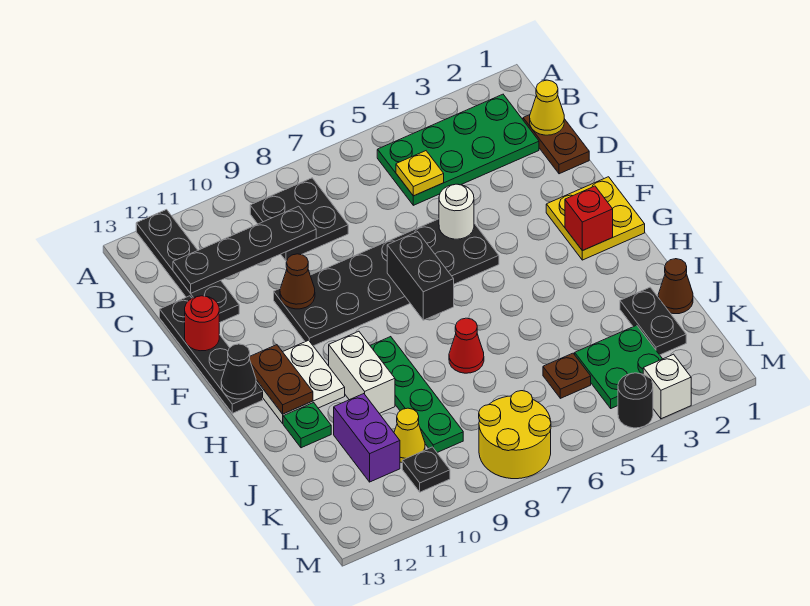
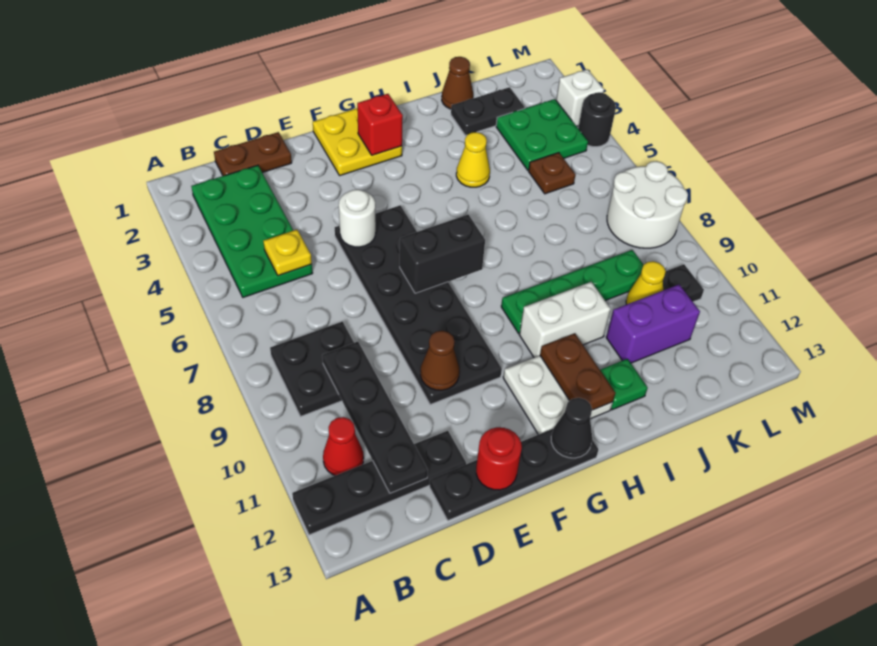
yellow 1x1 cone [530,80,564,135] -> yellow 1x1 cone moved to [456,132,490,187]
brown 1x2 plate [249,345,313,414] -> brown 1x2 plate turned to [540,333,615,410]
red 1x1 cone [449,318,484,373] -> red 1x1 cone moved to [323,417,364,476]
yellow 2x2 round brick [479,391,551,479] -> white 2x2 round brick [607,161,688,248]

